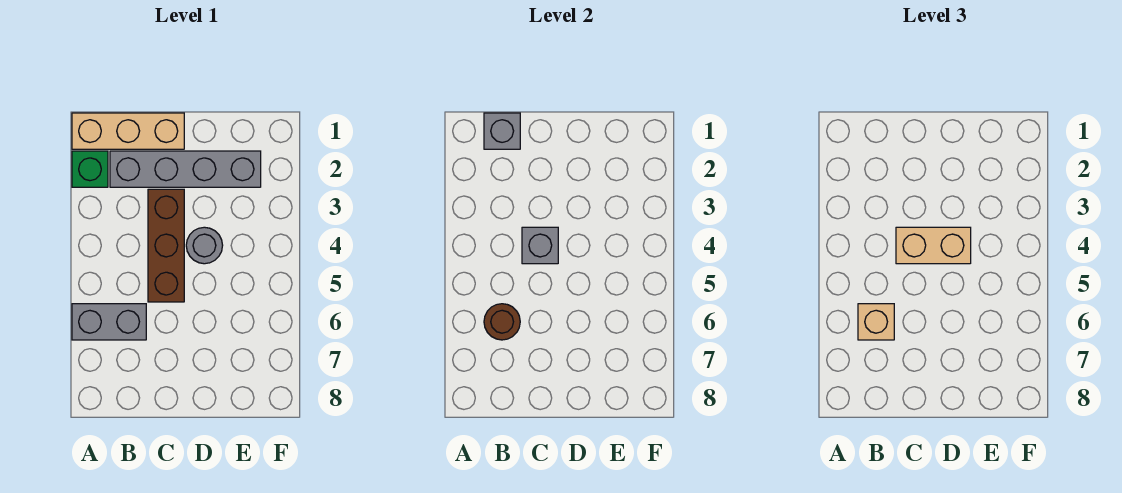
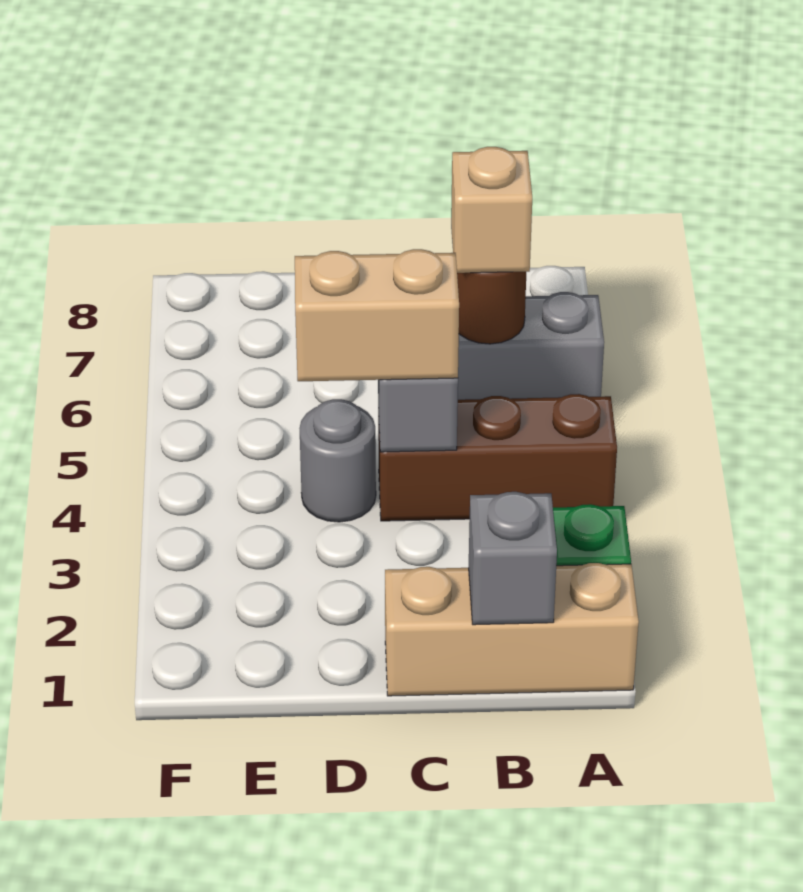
grey 1x4 brick [110,151,261,187] -> none
brown 1x3 brick [148,189,184,302] -> brown 1x3 brick turned to [378,394,617,521]

